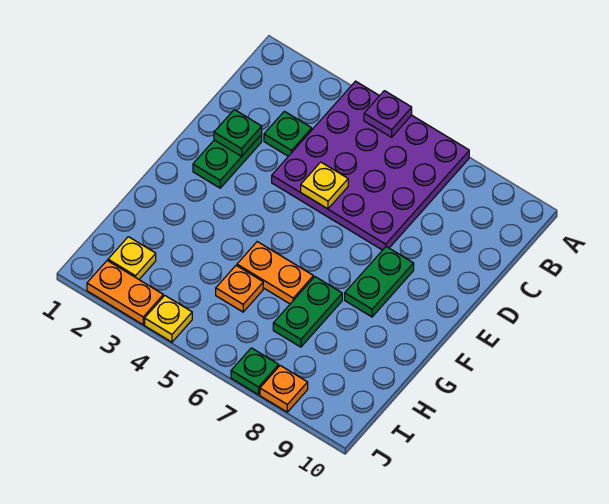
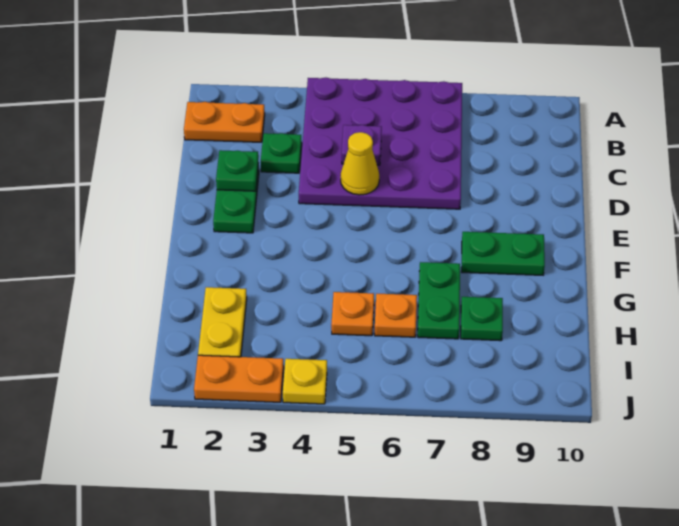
purple 1x1 plate [364,91,412,137] -> purple 1x1 plate moved to [342,125,382,165]
yellow 1x1 plate [301,162,348,209] -> yellow 1x1 cone [341,132,379,195]
green 1x2 plate [345,247,414,317] -> green 1x2 plate turned to [461,232,545,275]
orange 1x2 plate [237,242,313,304] -> orange 1x2 plate moved to [184,102,265,142]
yellow 1x1 plate [108,237,156,279] -> yellow 1x2 plate [198,287,247,357]
green 1x1 plate [231,348,279,395] -> green 1x1 plate moved to [461,297,503,341]
orange 1x1 plate [260,366,308,412] -> orange 1x1 plate moved to [375,294,417,337]

